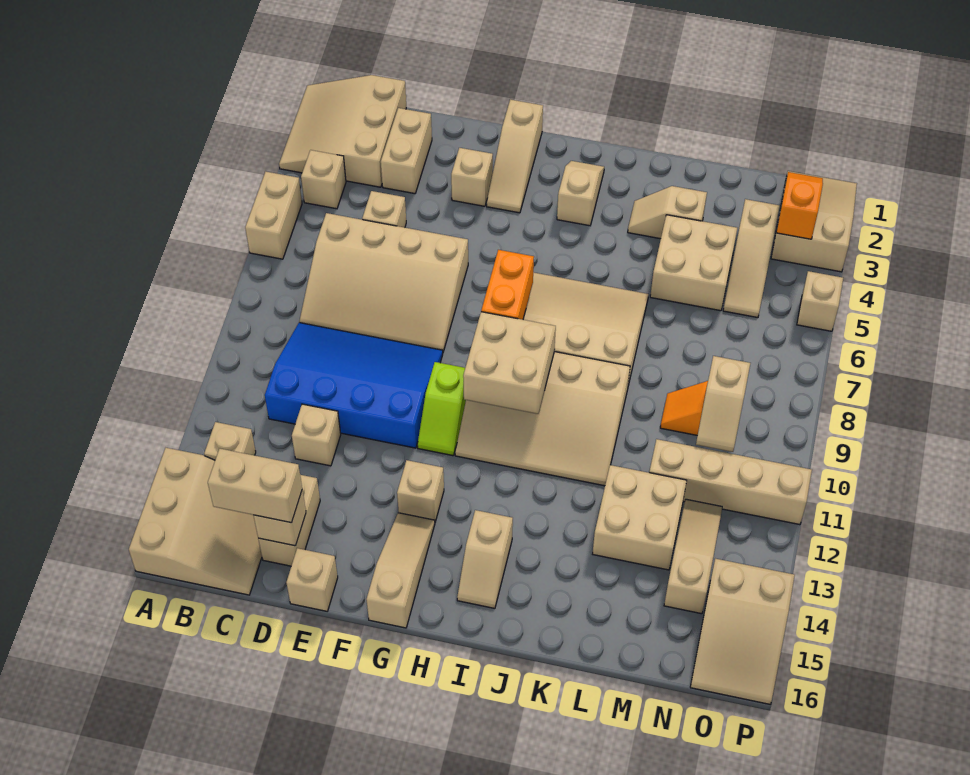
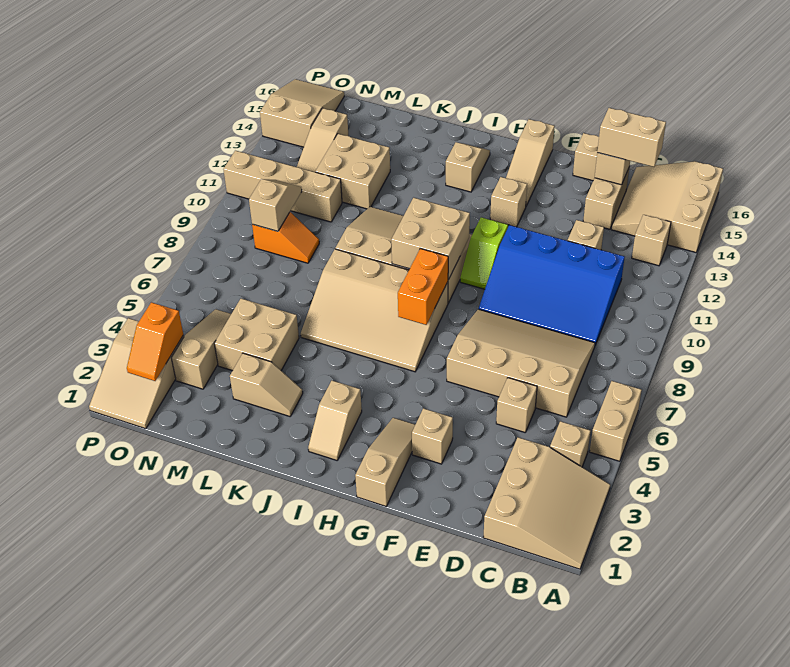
tan 1x2 brick [381,108,432,194] -> none
lime 1x2 slope [418,362,466,456] -> lime 1x2 slope turned to [460,217,508,289]
tan 1x1 brick [797,271,843,331] -> none

